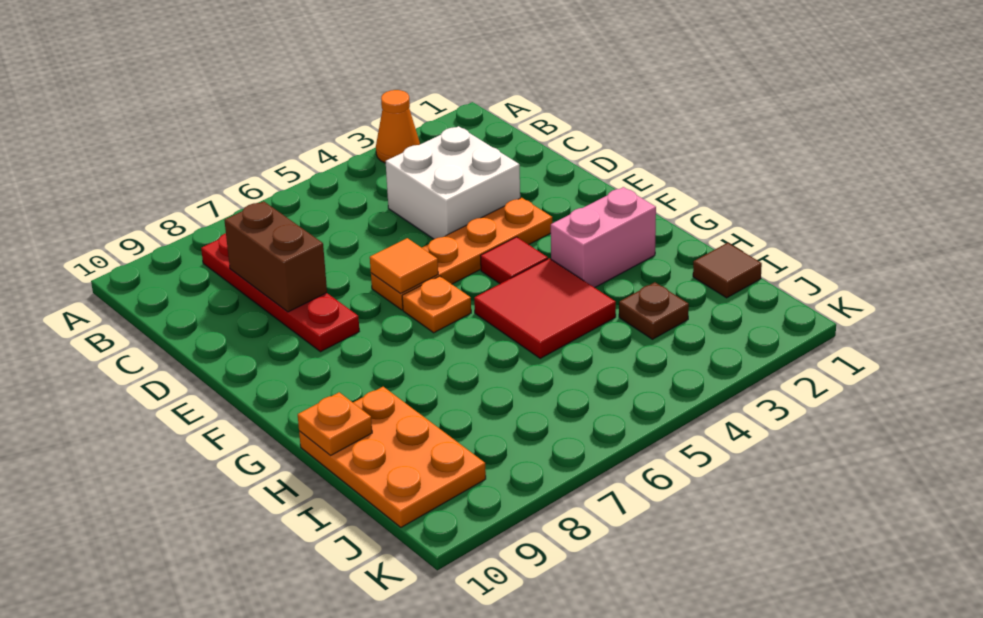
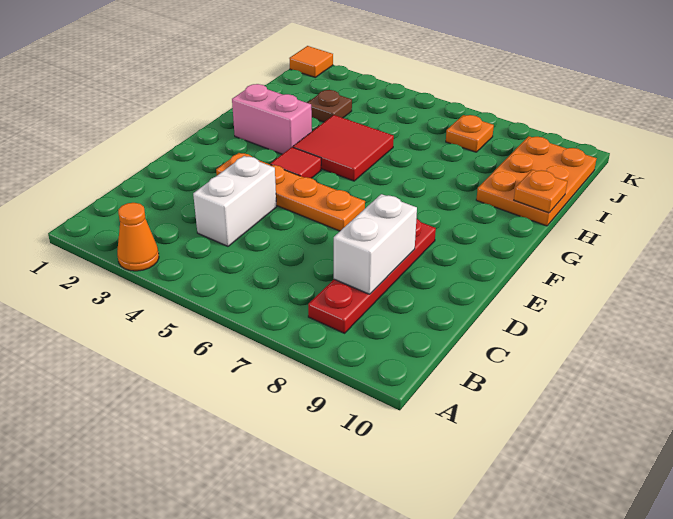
white 2x2 brick [386,126,520,239] -> white 1x2 brick [193,156,277,246]
brown 1x2 brick [224,201,327,312] -> white 1x2 brick [334,194,417,294]
orange 1x1 tile [370,238,438,293] -> orange 1x1 tile moved to [289,46,333,77]
orange 1x1 plate [402,276,471,333] -> orange 1x1 plate moved to [446,115,494,152]
brown 1x1 tile [693,243,762,298] -> none

